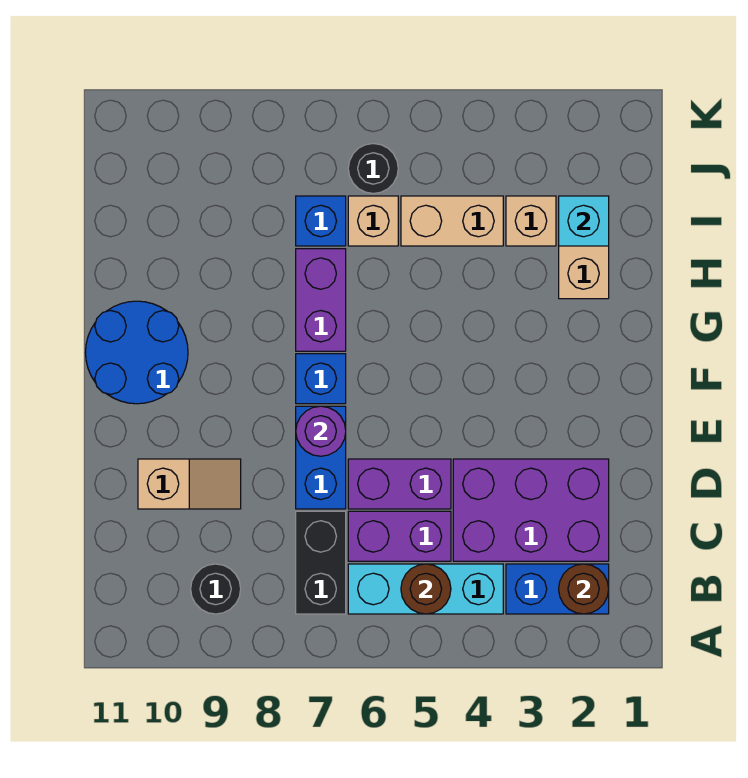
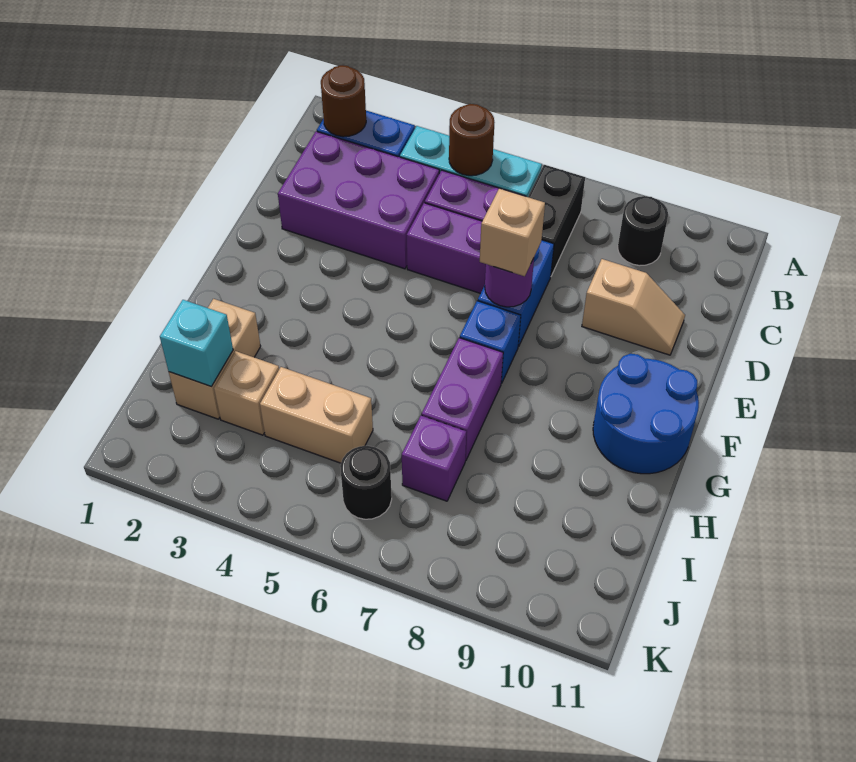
tan 1x2 slope [138,459,241,509] -> tan 1x2 slope turned to [582,259,685,355]
tan 1x1 brick [348,196,398,246] -> tan 1x1 brick moved to [480,188,545,276]
blue 1x1 brick [296,196,346,246] -> purple 1x1 brick [402,415,466,501]

